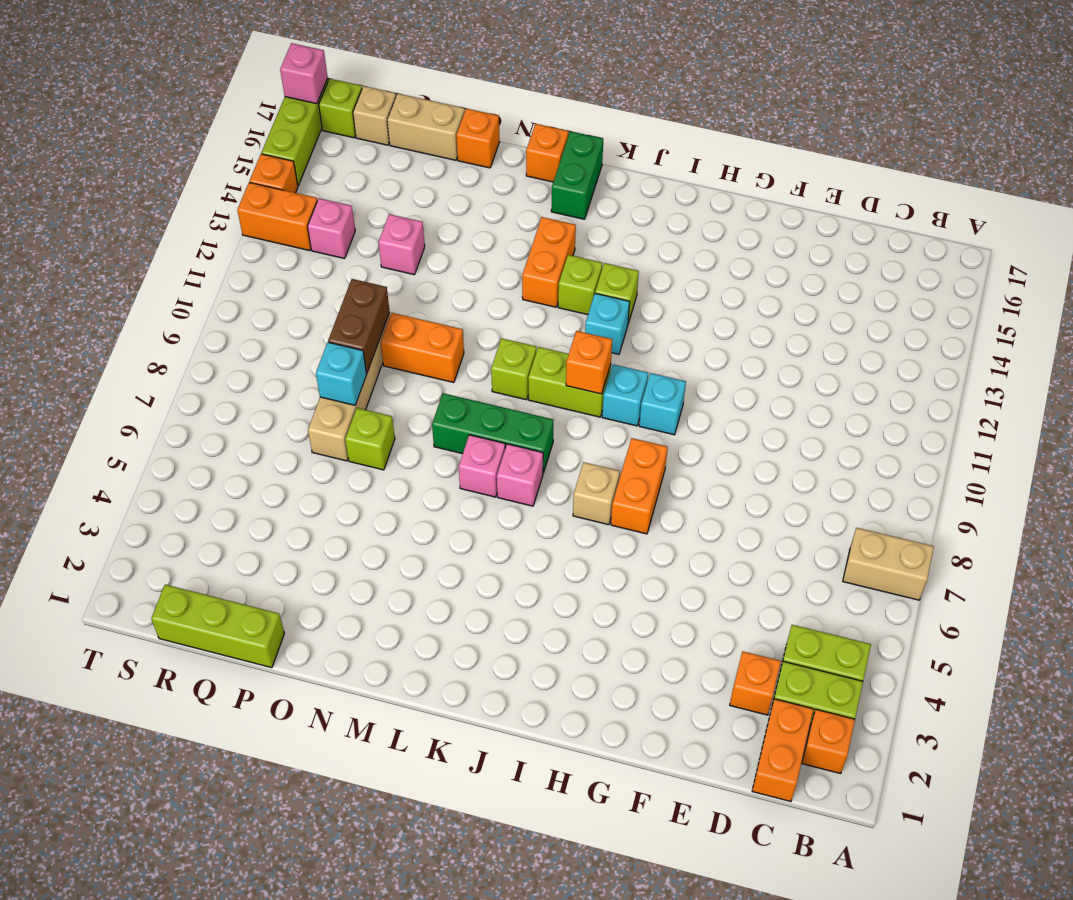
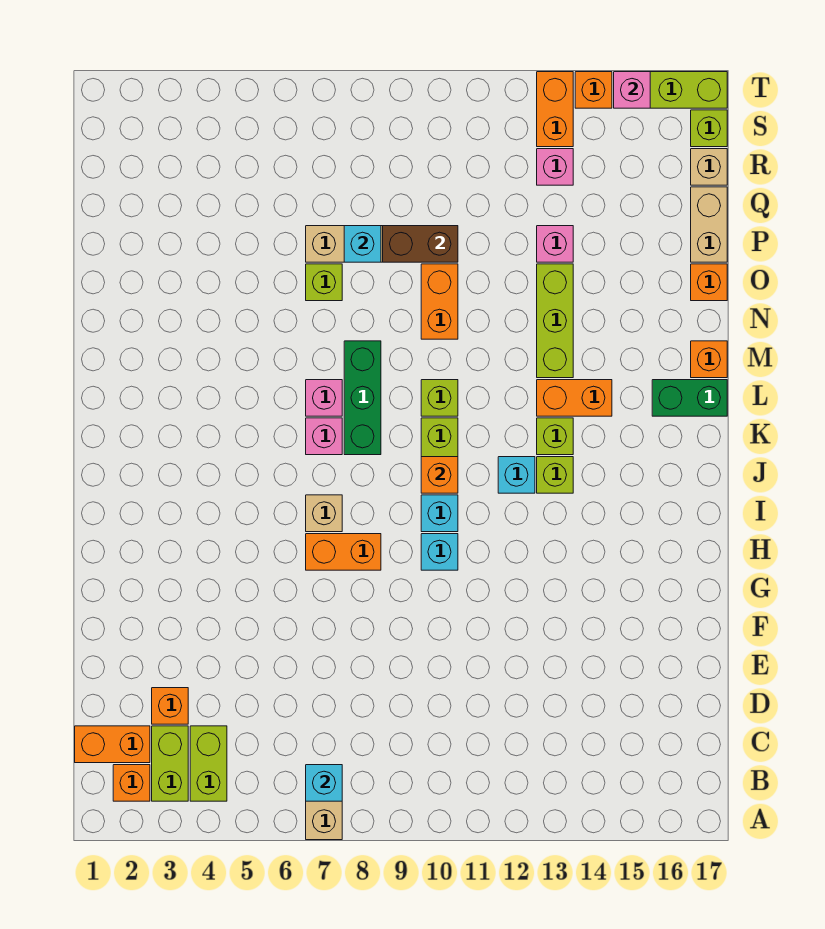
none -> cyan 1x1 brick [306,765,342,801]
lime 1x3 brick [151,585,284,668] -> lime 1x3 brick moved to [537,264,573,378]
pink 1x1 brick [280,43,328,104] -> pink 1x1 brick moved to [614,72,650,108]

